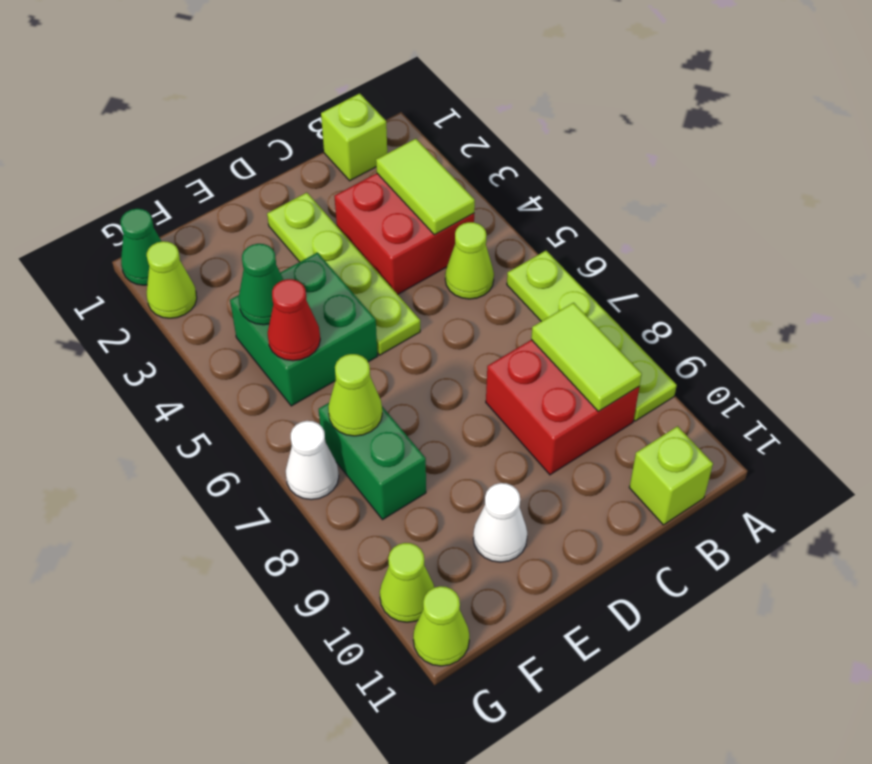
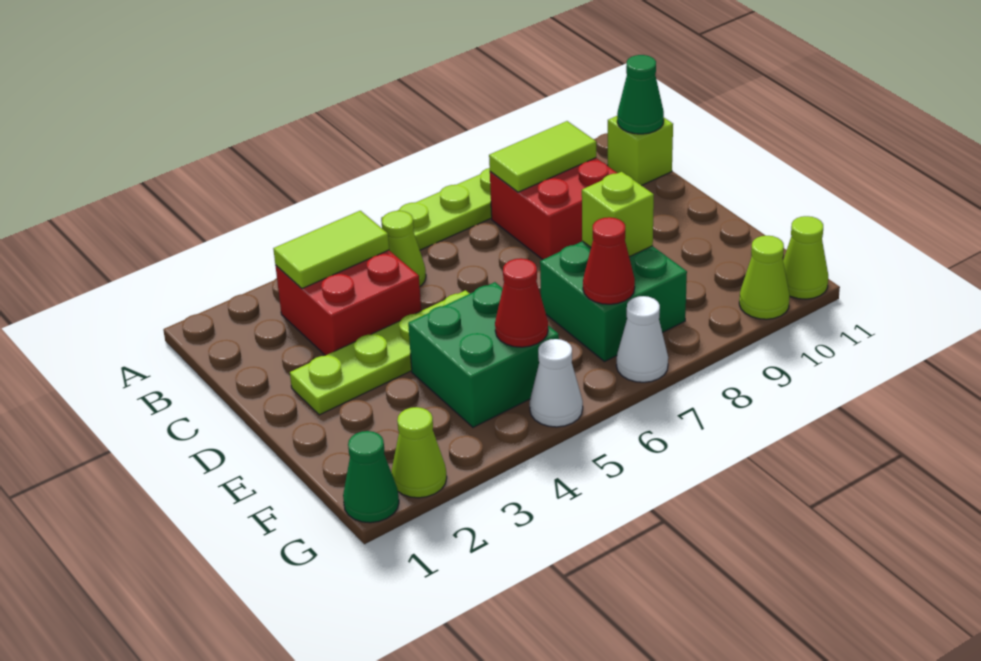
lime 1x1 brick [321,93,387,181] -> lime 1x1 brick moved to [582,172,654,257]
white 1x1 cone [473,483,527,562] -> white 1x1 cone moved to [530,339,583,427]
green 1x1 cone [239,244,283,325] -> green 1x1 cone moved to [617,55,664,134]
green 1x2 brick [319,403,426,520] -> green 2x2 brick [540,241,687,362]
lime 1x1 cone [328,354,382,436] -> red 1x1 cone [583,217,635,304]

